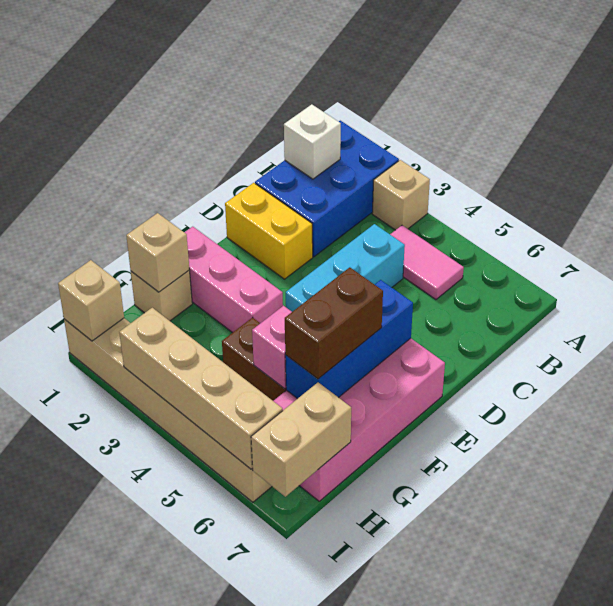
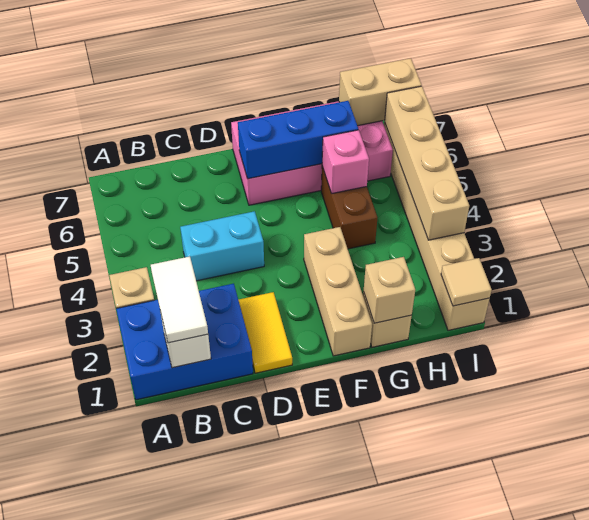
none -> white 1x2 tile [151,256,208,343]
pink 1x2 tile [390,225,464,300] -> none
cyan 1x3 brick [286,224,405,312] -> cyan 1x2 brick [180,211,264,281]
yellow 1x2 brick [225,183,313,279] -> yellow 1x2 tile [239,292,292,373]
pink 1x3 brick [184,227,283,333] -> tan 1x3 brick [304,227,372,356]
brown 1x2 brick [285,267,383,379] -> none
tan 1x1 brick [58,260,124,341] -> tan 1x1 tile [441,258,492,306]

